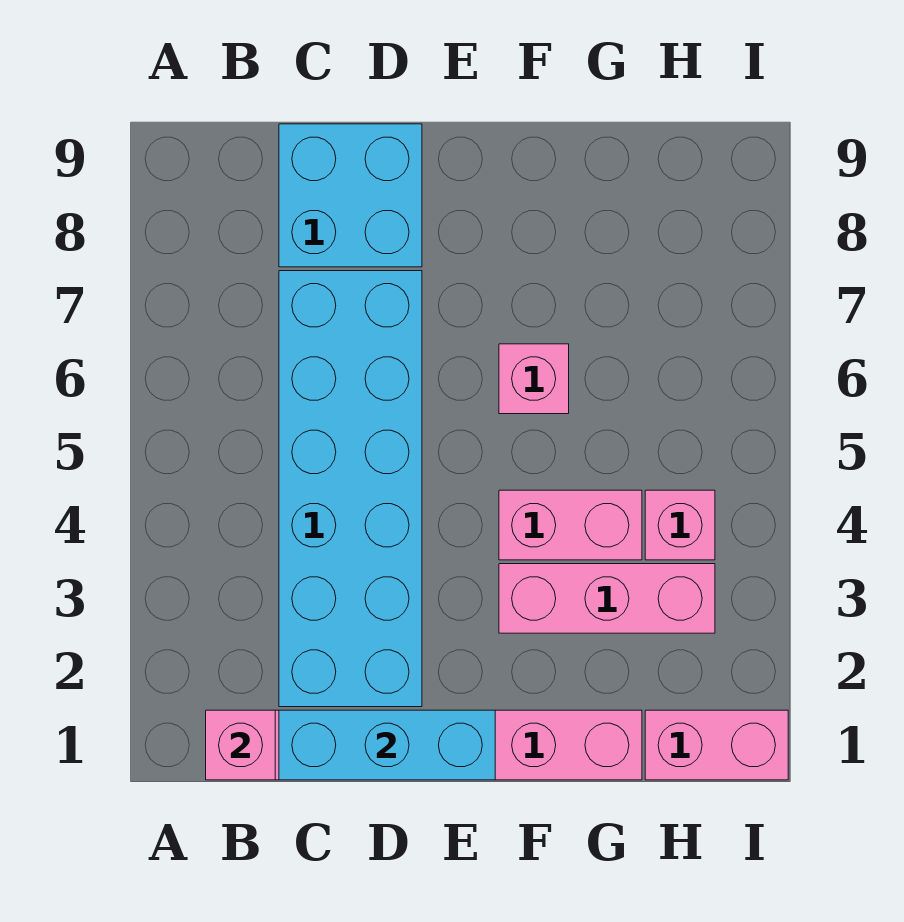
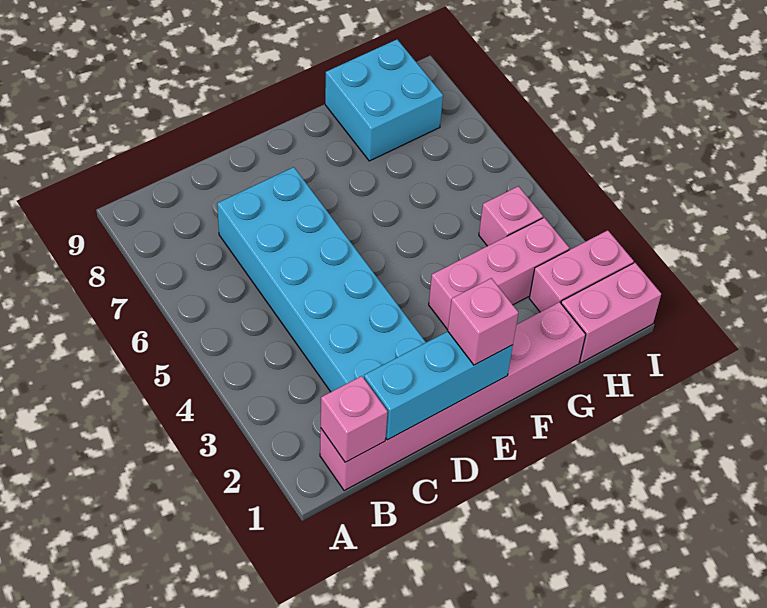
cyan 2x2 brick [279,124,422,267] -> cyan 2x2 brick moved to [325,40,443,161]
pink 1x2 brick [499,490,642,560] -> pink 1x2 brick moved to [529,230,634,312]
pink 1x1 brick [499,344,569,414] -> pink 1x1 brick moved to [448,278,518,365]

